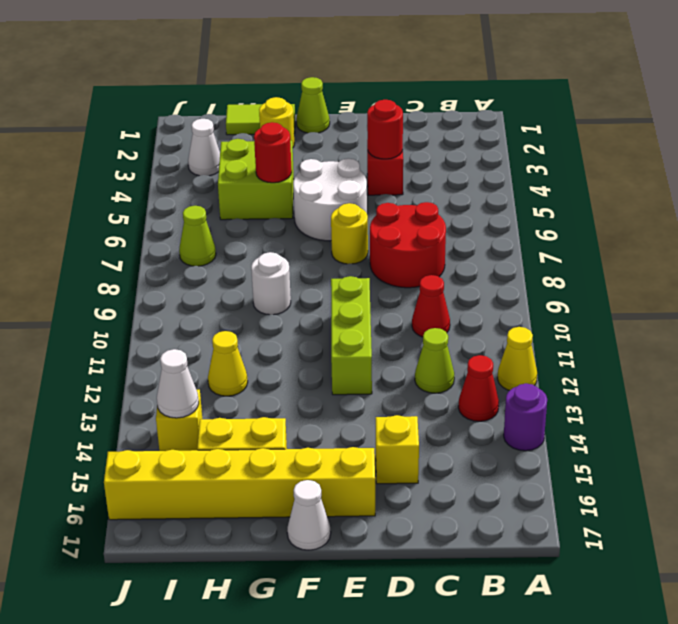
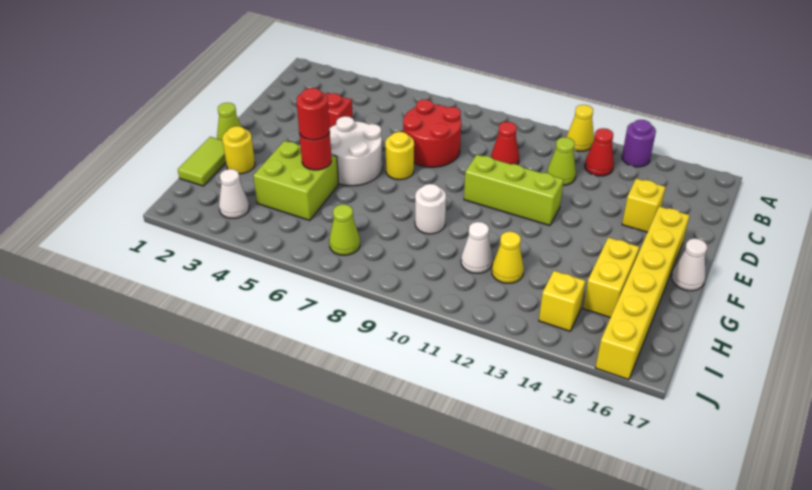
red 1x1 round brick [367,100,403,159] -> red 1x1 round brick moved to [297,88,330,140]
white 1x1 cone [157,349,199,418] -> white 1x1 cone moved to [461,222,493,273]

